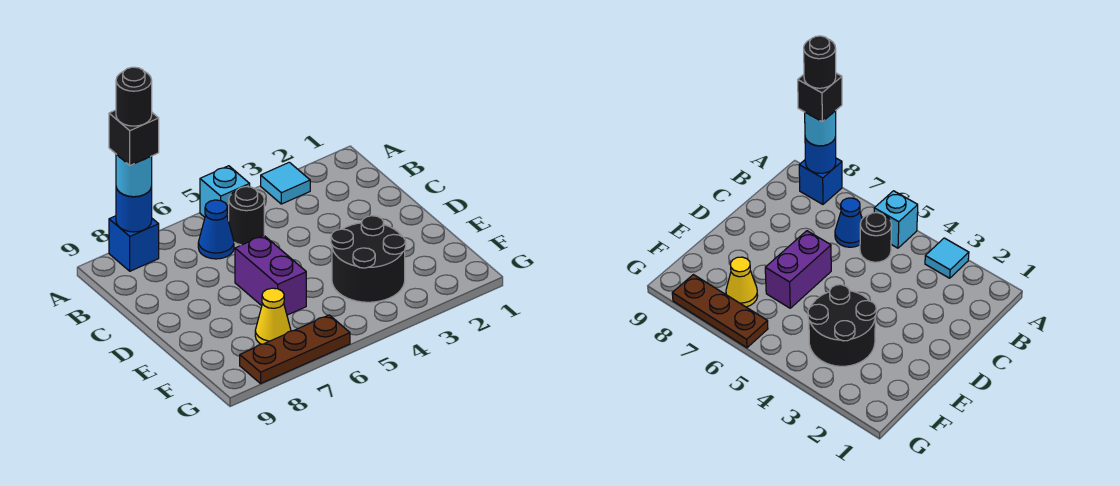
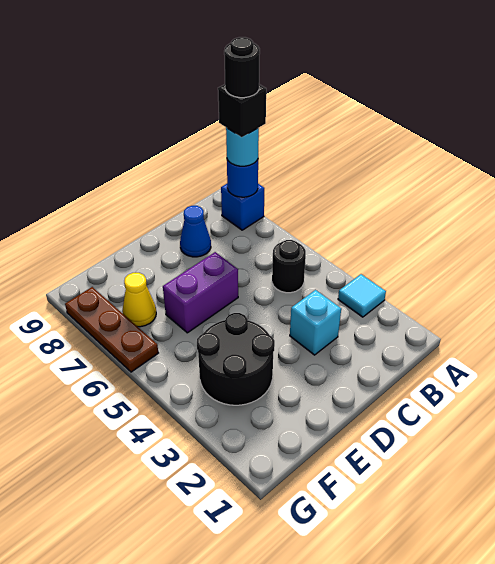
cyan 1x1 brick [200,166,250,221] -> cyan 1x1 brick moved to [290,290,341,355]
blue 1x1 cone [198,200,234,259] -> blue 1x1 cone moved to [180,206,211,257]

